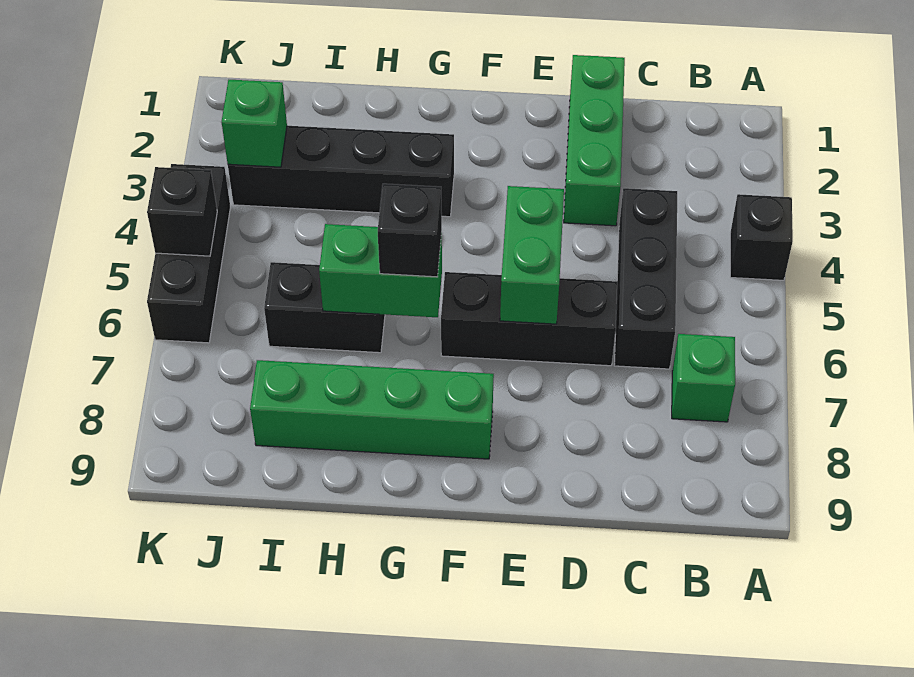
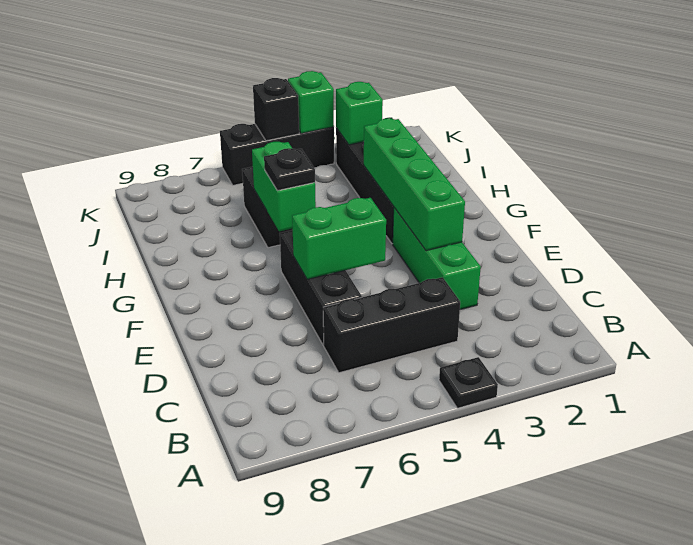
black 1x1 brick [730,194,793,280] -> black 1x1 plate [439,357,498,408]
green 1x1 brick [672,334,735,422] -> green 1x1 brick moved to [288,71,334,133]
green 1x3 brick [564,55,625,226] -> green 1x3 brick turned to [393,208,481,310]
green 1x4 brick [250,360,494,459] -> green 1x4 brick moved to [364,118,465,251]
black 1x1 brick [378,184,442,277] -> black 1x1 plate [264,148,315,191]

